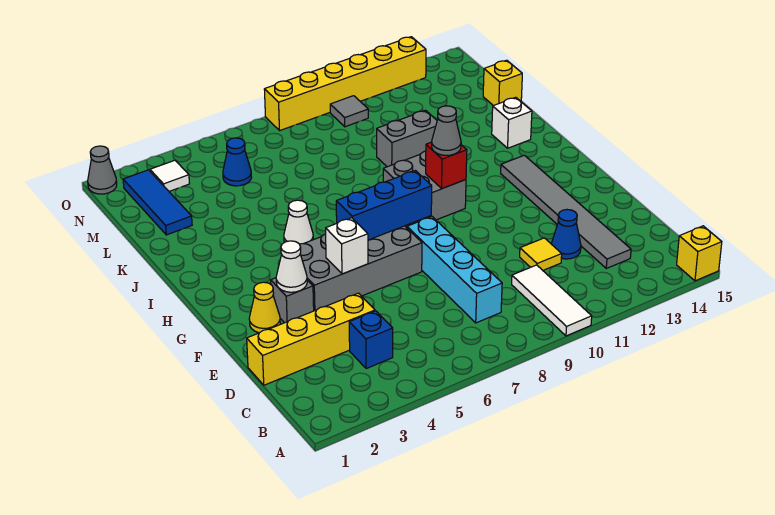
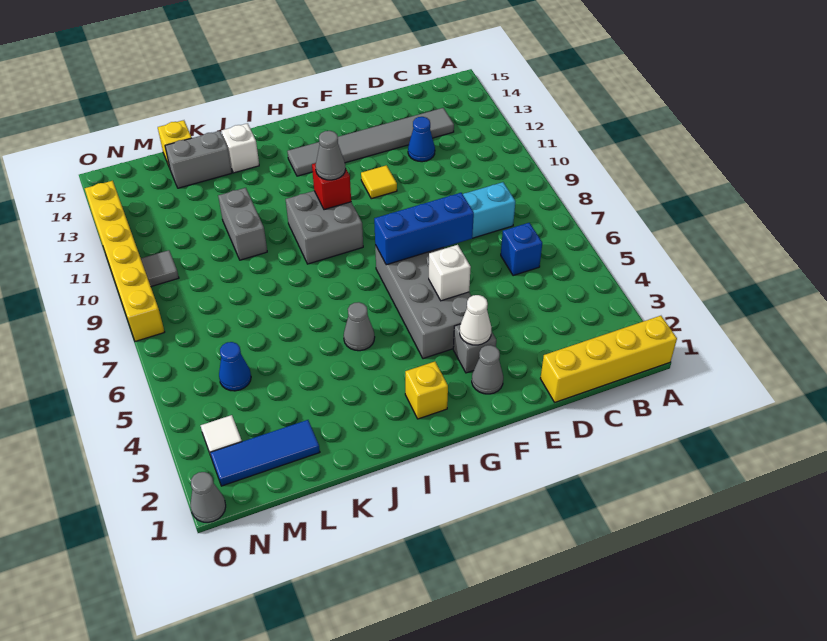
white 1x3 tile [512,265,592,336] -> none
yellow 1x1 brick [677,226,722,281] -> yellow 1x1 brick moved to [405,361,448,419]
blue 1x1 brick [349,311,393,369] -> blue 1x1 brick moved to [501,223,542,276]
yellow 1x4 brick [247,293,375,385] -> yellow 1x4 brick turned to [540,316,677,402]
yellow 1x1 tile [520,238,562,270] -> yellow 1x1 tile moved to [361,165,397,199]
yellow 1x1 cone [249,282,280,333] -> grey 1x1 cone [472,345,503,394]
blue 1x3 brick [336,171,432,240] -> blue 1x3 brick turned to [374,193,474,265]
white 1x1 cone [284,200,313,244] -> grey 1x1 cone [344,302,375,351]
none -> grey 1x2 brick [165,131,232,188]

